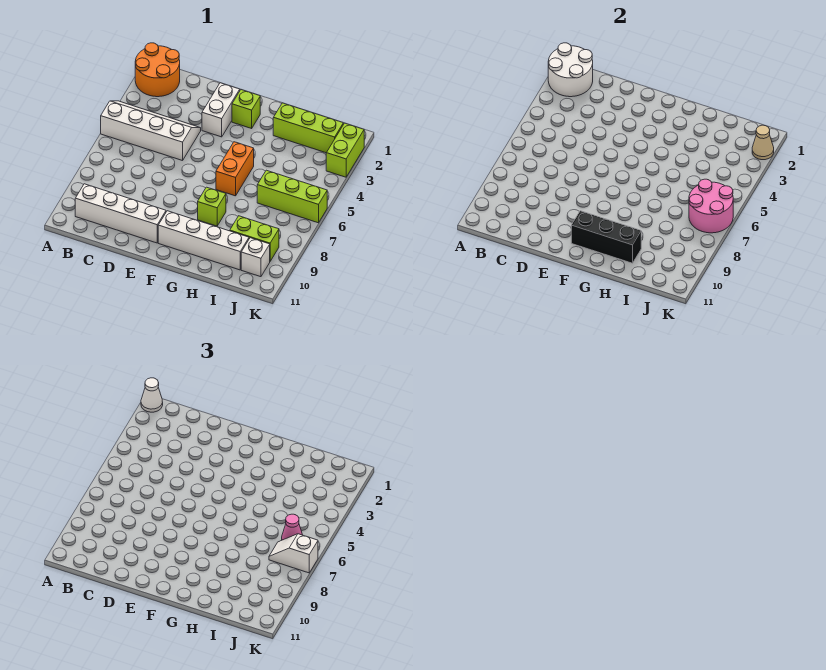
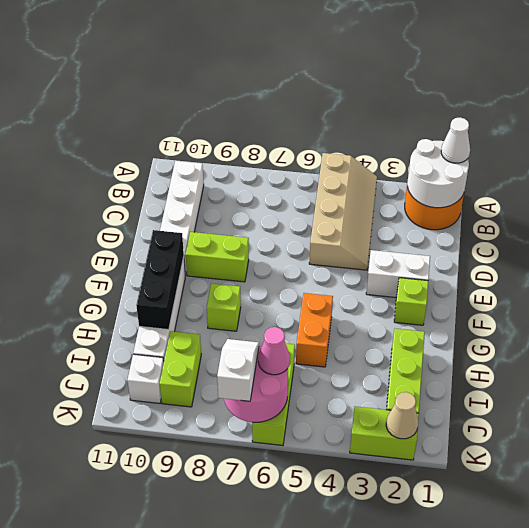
white 2x4 slope [101,101,201,161] -> tan 2x4 slope [309,153,377,270]
none -> lime 1x2 brick [186,232,249,282]
orange 1x2 brick [216,142,254,196] -> orange 1x2 brick turned to [296,293,333,367]

